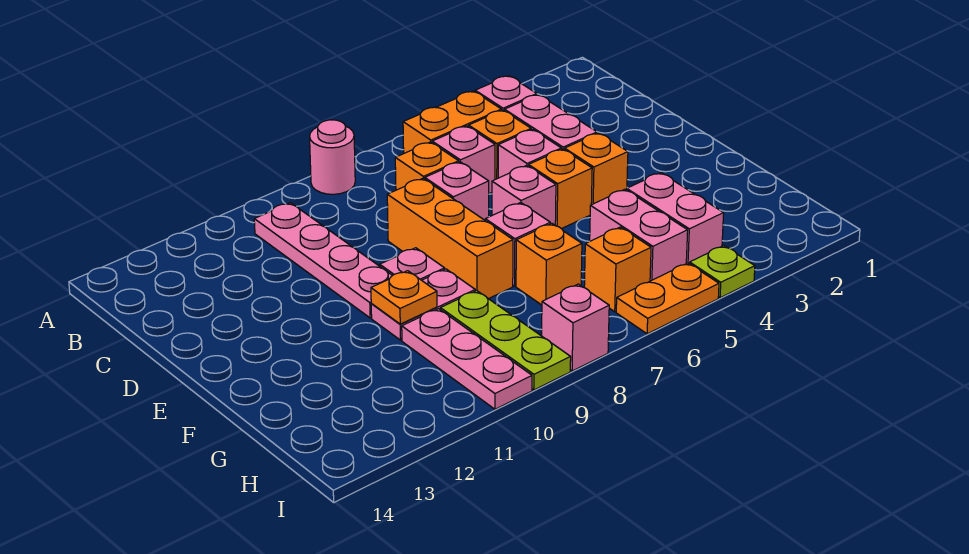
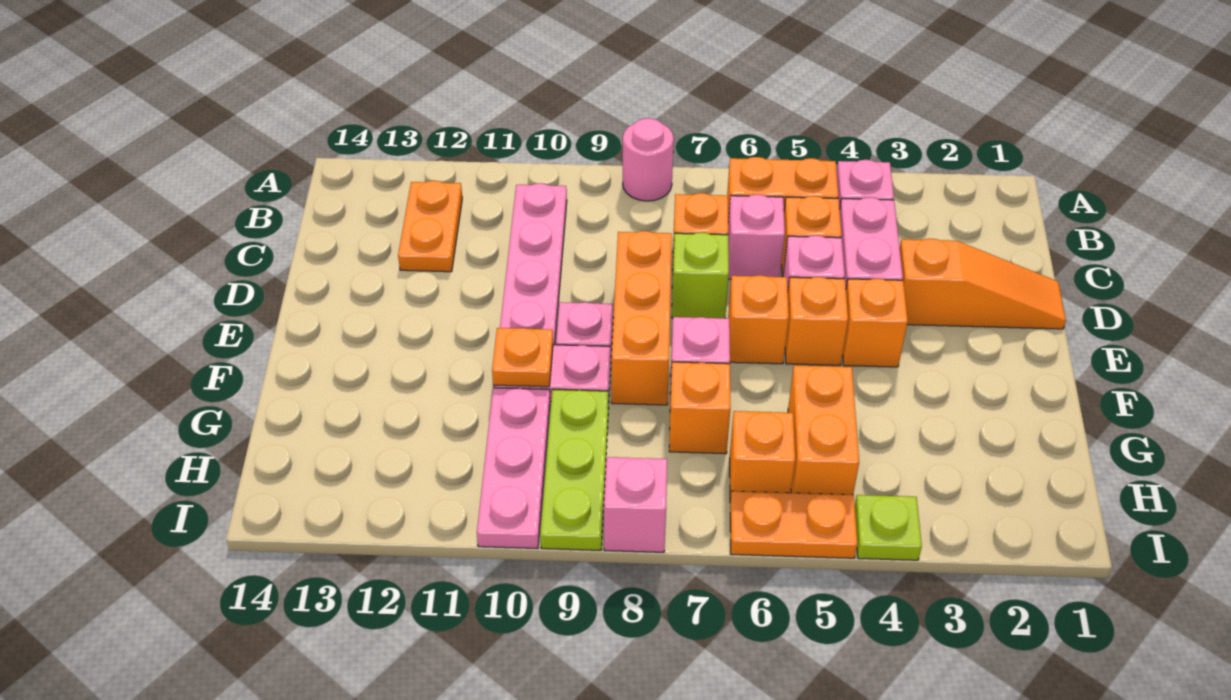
none -> orange 1x2 plate [398,181,462,272]
none -> orange 1x3 slope [900,239,1066,329]
pink 1x1 brick [425,162,489,220] -> lime 1x1 brick [672,233,729,318]
pink 1x1 brick [492,165,556,225] -> orange 1x1 brick [728,275,789,364]
pink 1x2 brick [627,173,724,264] -> none
pink 1x2 brick [590,189,688,281] -> orange 1x2 brick [788,365,859,495]

